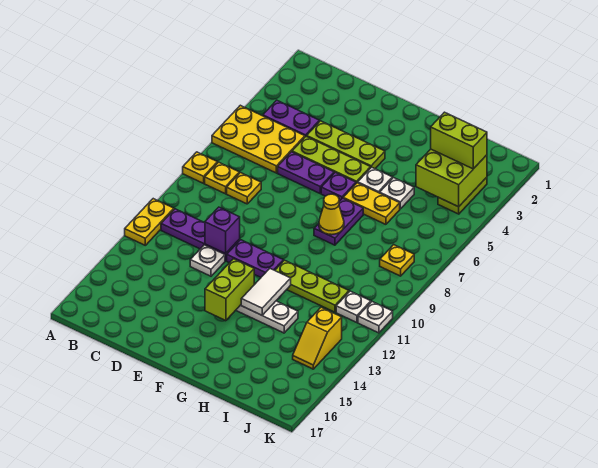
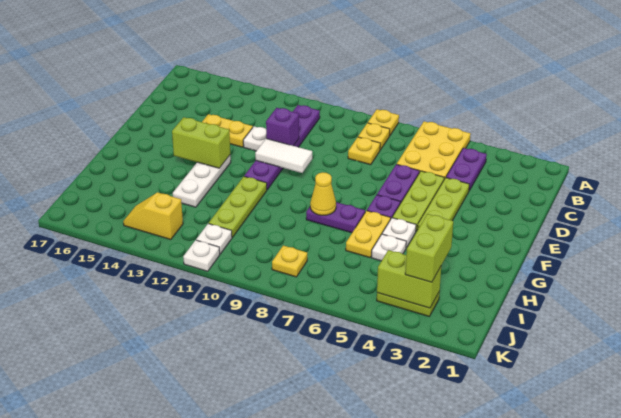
yellow 1x2 plate [125,199,174,245] -> yellow 1x2 plate moved to [202,114,253,147]
white 1x2 tile [241,269,291,315] -> white 1x2 tile moved to [255,139,312,173]
lime 2x2 brick [416,149,487,207] -> lime 1x2 brick [377,250,441,308]

